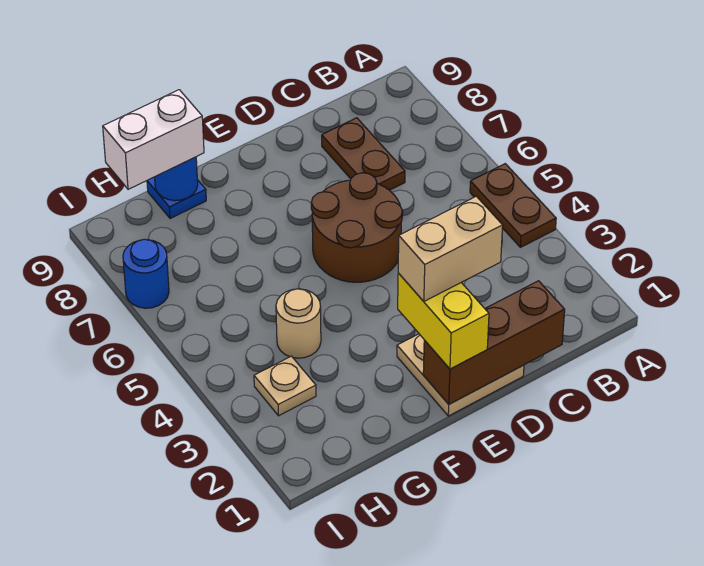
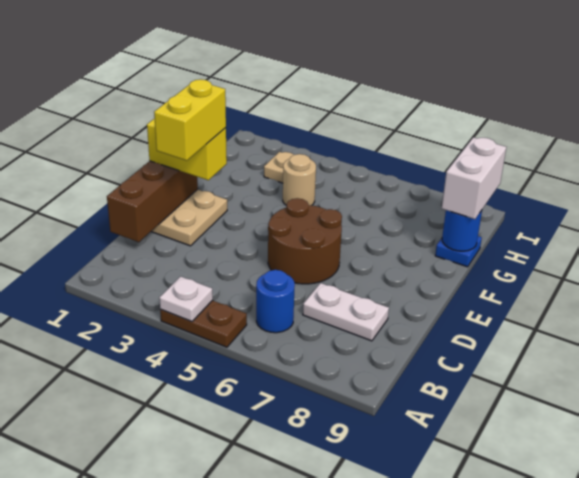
none -> white 1x1 plate [159,276,213,322]
brown 1x2 plate [322,118,405,190] -> white 1x2 plate [303,283,389,341]
tan 1x2 brick [398,196,503,301] -> yellow 1x2 brick [154,79,226,161]
blue 1x1 round brick [123,239,169,308] -> blue 1x1 round brick moved to [256,270,295,333]

